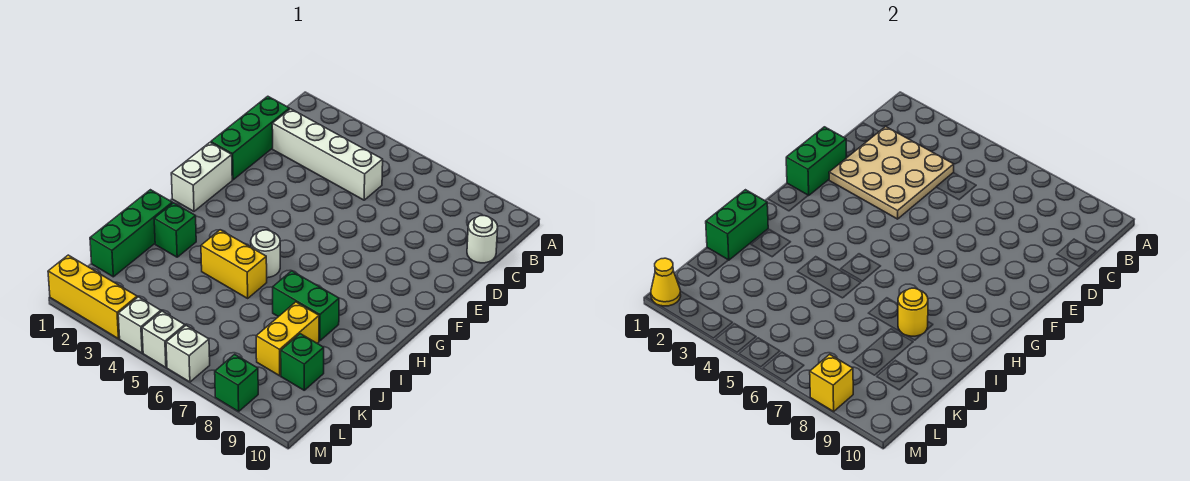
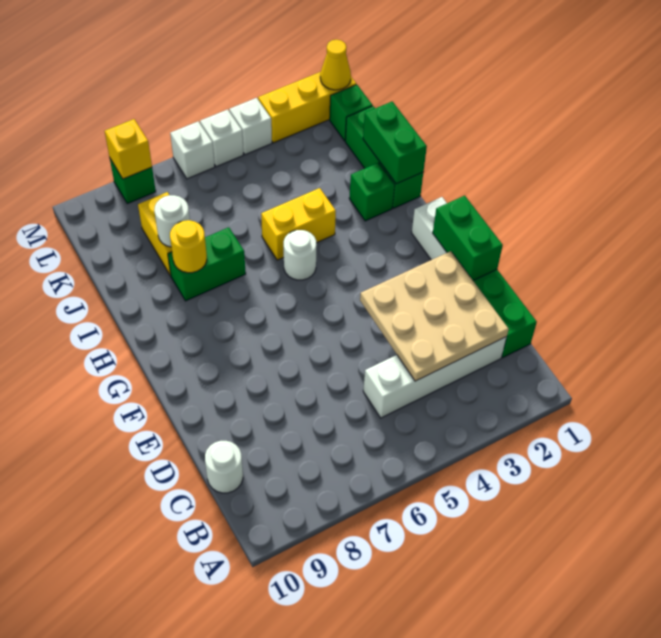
none -> white 1x1 round brick [154,195,190,247]
green 1x1 brick [281,334,324,390] -> green 1x1 brick moved to [330,85,373,141]

